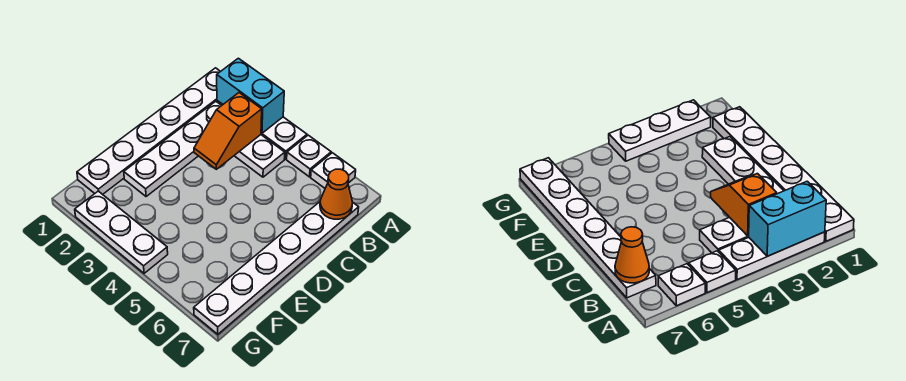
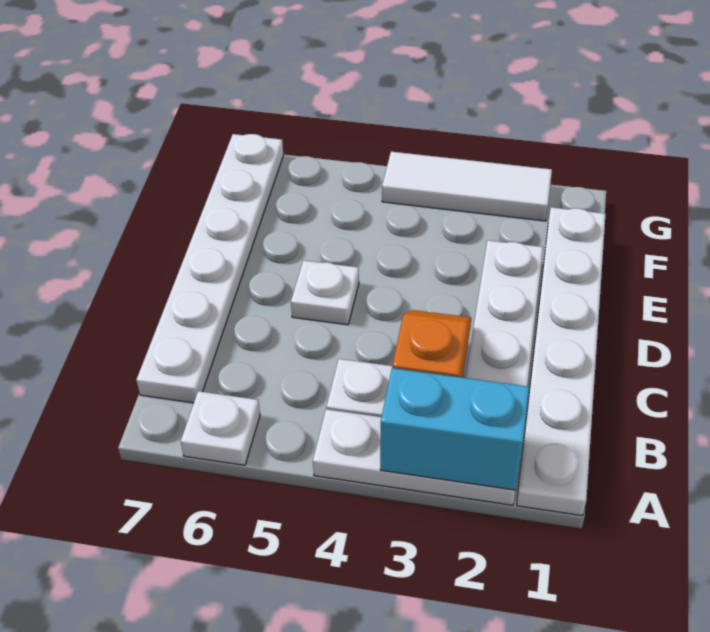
white 1x1 plate [287,135,331,177] -> white 1x1 plate moved to [291,260,359,325]
orange 1x1 cone [320,169,352,219] -> none
white 1x3 plate [75,191,168,273] -> white 1x3 tile [382,152,552,221]

